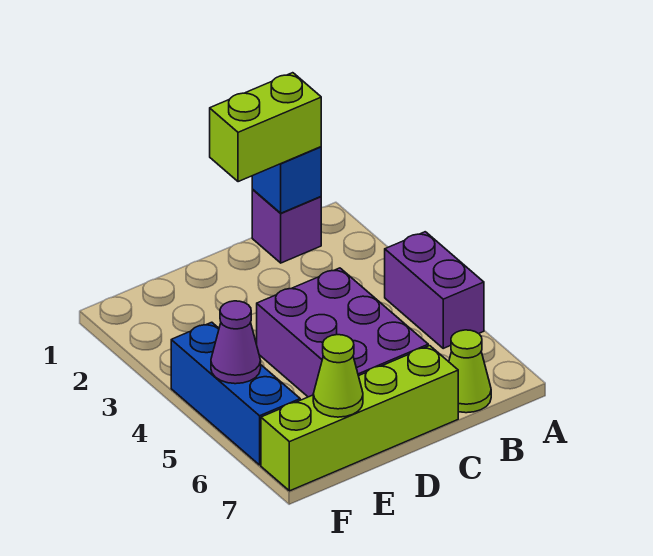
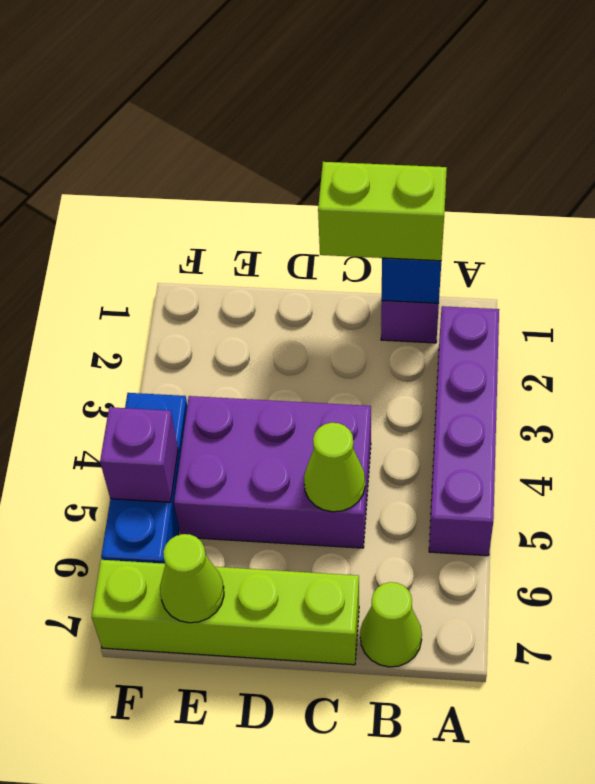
purple 1x2 brick [385,232,484,348] -> purple 1x4 brick [429,306,499,556]
purple 2x3 brick [257,268,428,397] -> purple 2x3 brick turned to [174,396,371,548]
none -> lime 1x1 cone [304,423,365,512]
purple 1x1 cone [211,301,261,384] -> purple 1x1 brick [100,407,178,502]

